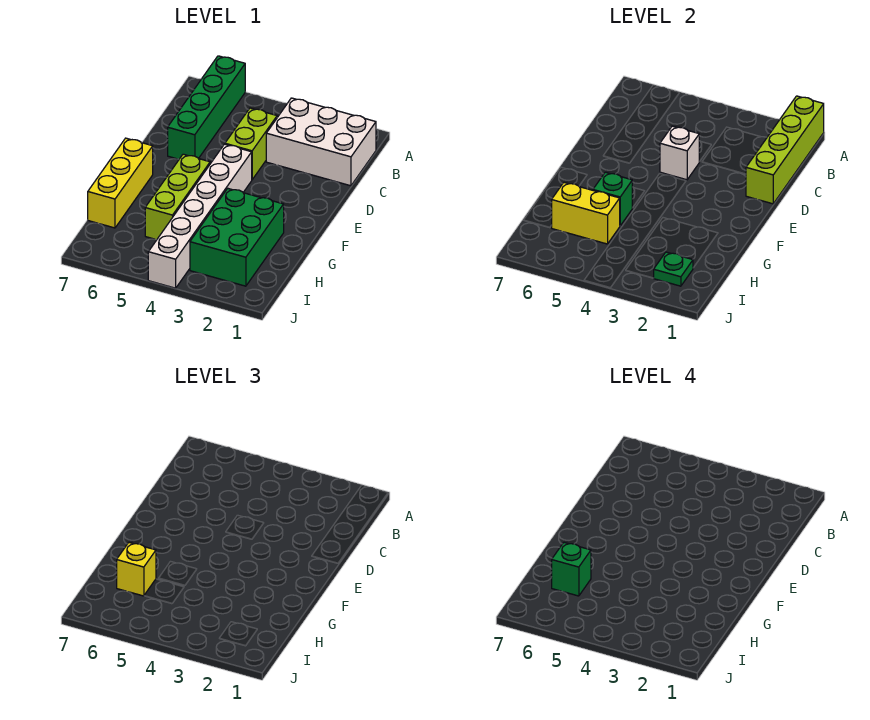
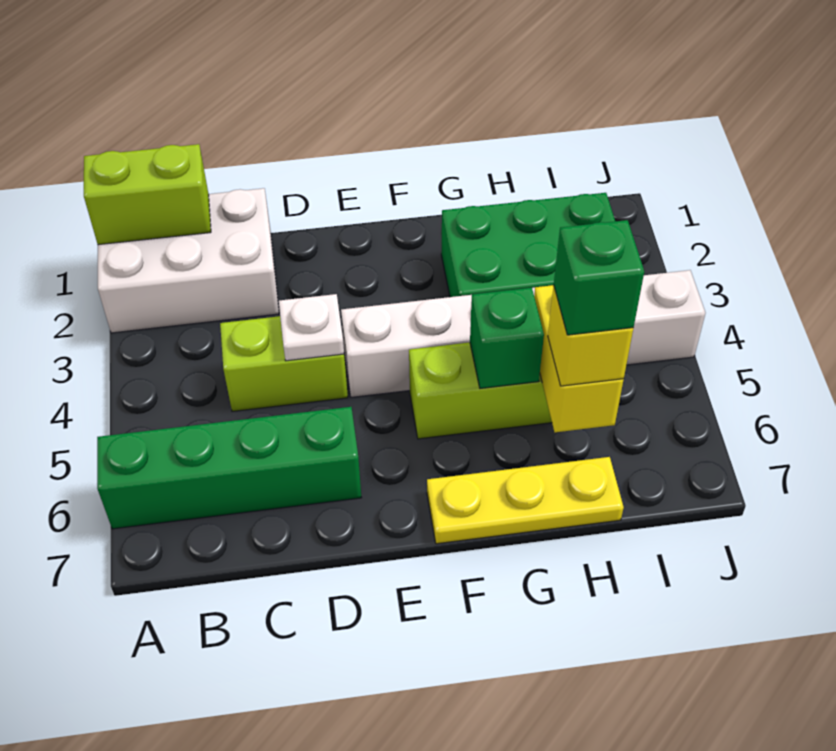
lime 1x4 brick [746,96,824,204] -> lime 1x2 brick [84,144,211,245]
white 2x3 brick [266,98,376,186] -> white 2x3 brick turned to [98,188,279,333]
white 1x1 brick [660,126,699,180] -> white 1x1 plate [279,294,344,361]
yellow 1x3 brick [88,138,153,228] -> yellow 1x3 plate [427,457,624,544]
green 1x1 plate [654,252,693,286] -> none

